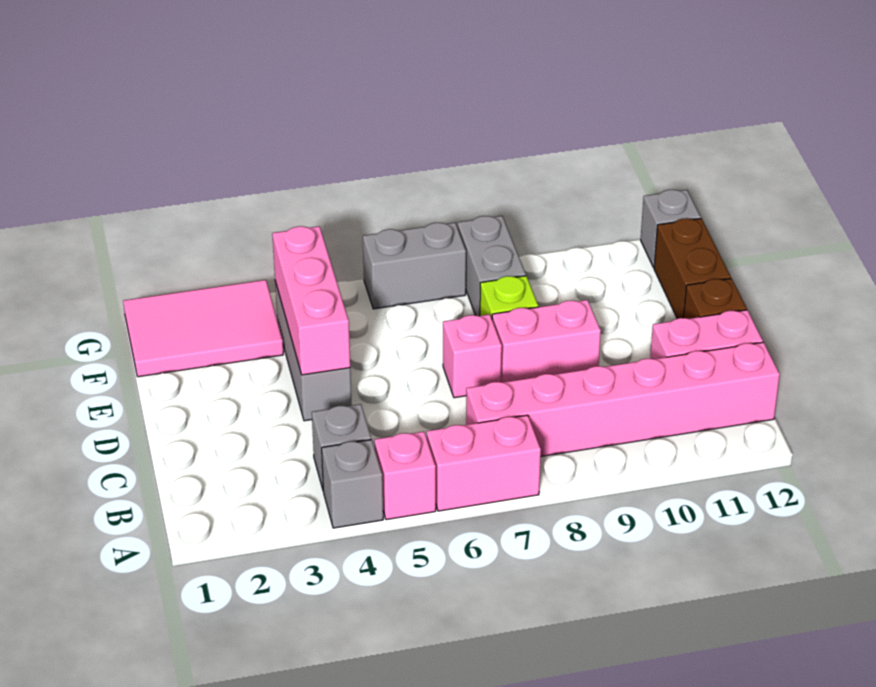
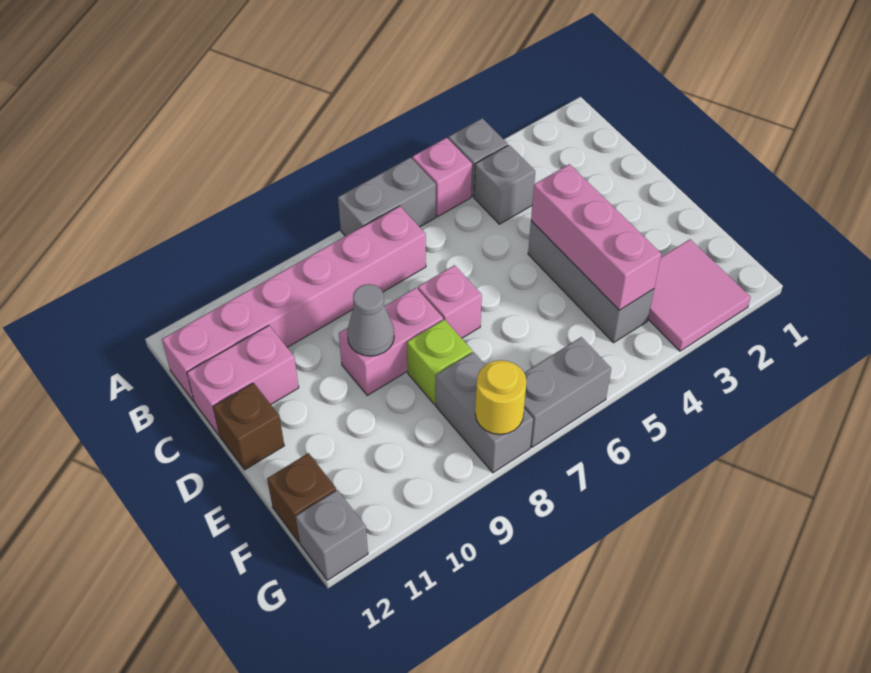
pink 1x2 brick [427,415,541,511] -> grey 1x2 brick [338,158,436,236]
none -> grey 1x1 cone [347,284,394,356]
brown 1x2 brick [654,218,731,319] -> brown 1x1 brick [267,453,336,542]
pink 2x3 tile [123,280,283,377] -> pink 2x2 tile [648,239,751,351]
none -> yellow 1x1 round brick [475,360,527,434]

